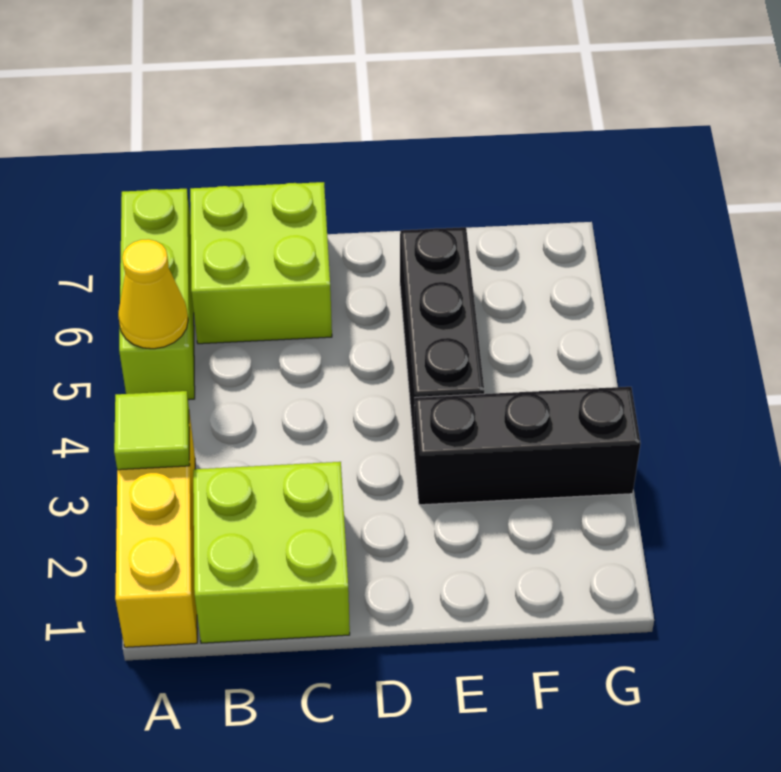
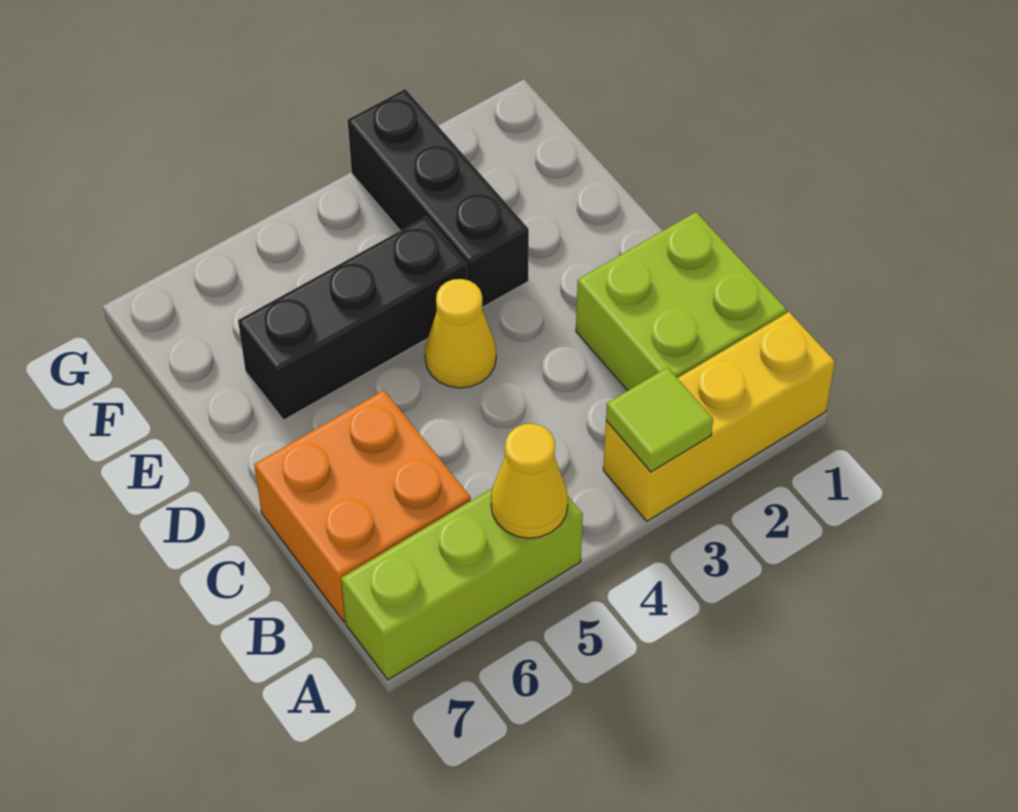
lime 2x2 brick [190,182,332,344] -> orange 2x2 brick [254,390,471,622]
none -> yellow 1x1 cone [425,279,496,388]

